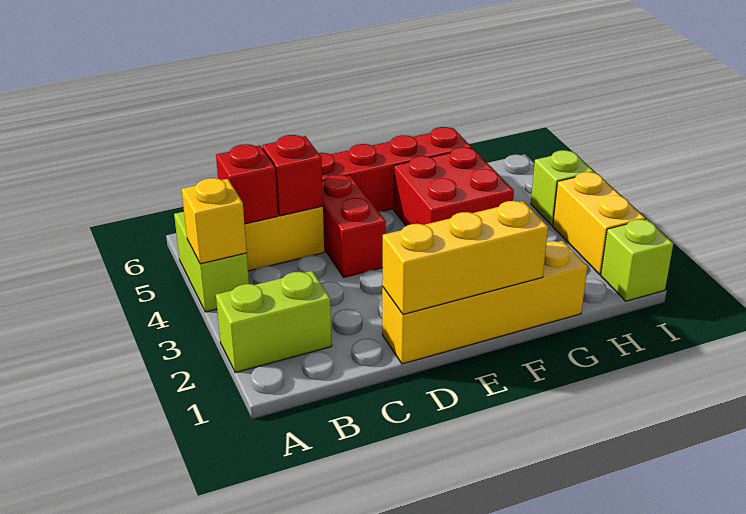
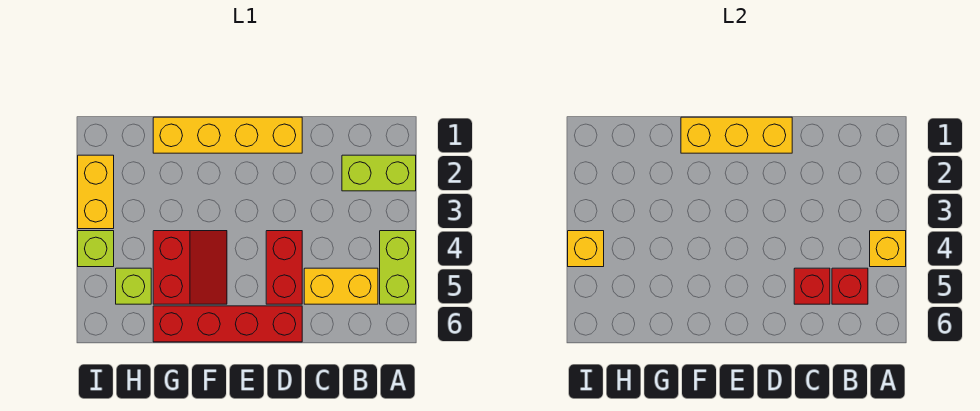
red 2x2 brick [393,147,514,226] -> red 2x2 slope [153,231,227,304]
lime 1x1 brick [601,219,673,301] -> lime 1x1 brick moved to [116,268,151,304]
none -> yellow 1x1 brick [568,231,604,267]

